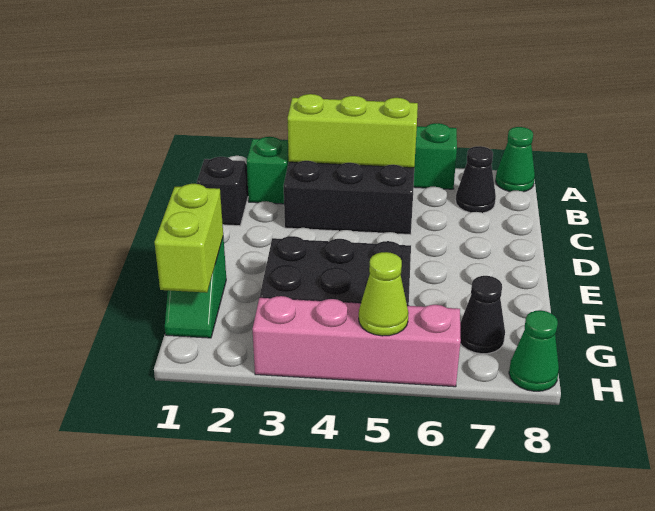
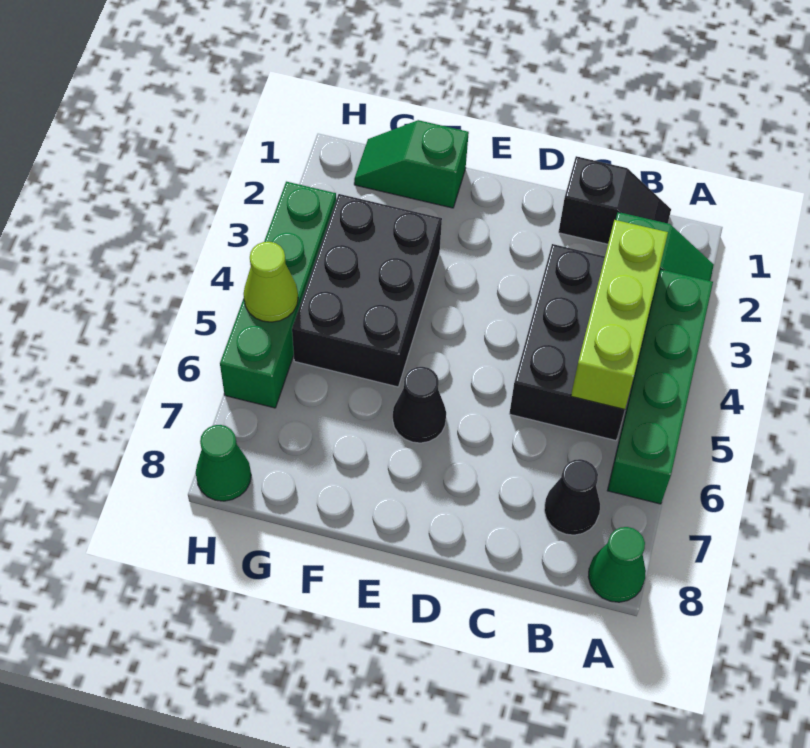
lime 1x2 brick [155,184,223,293] -> none
black 1x1 cone [460,276,505,354] -> black 1x1 cone moved to [393,367,446,443]
pink 1x4 brick [252,296,461,387] -> green 1x4 brick [220,182,336,408]

